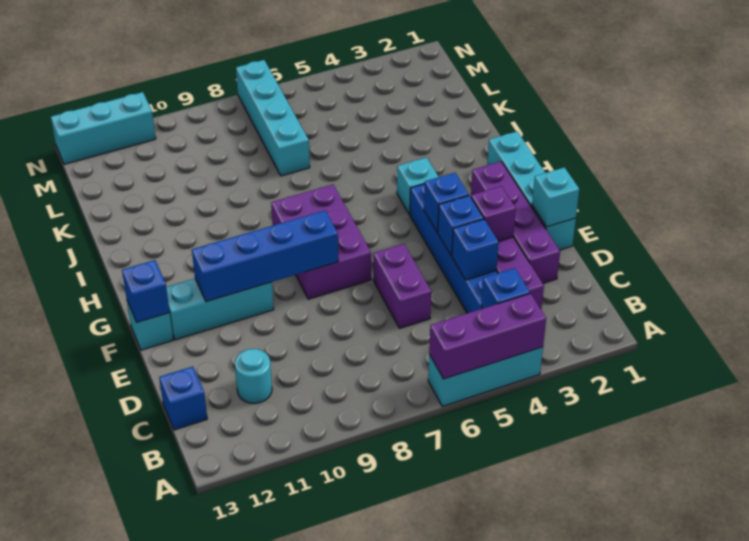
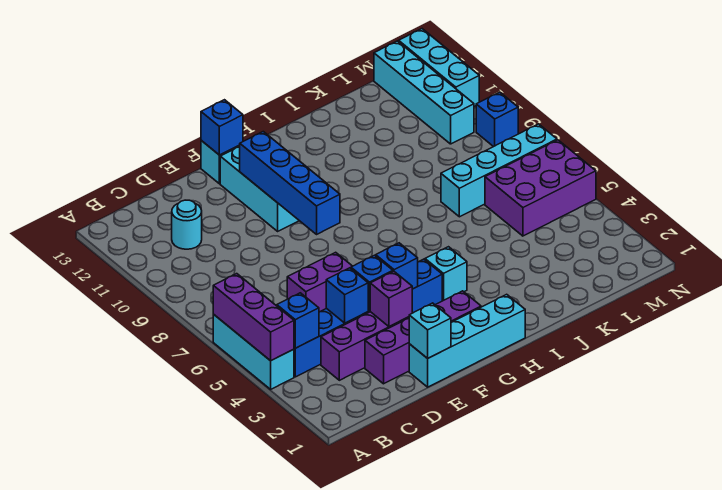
blue 1x1 brick [159,367,207,430] -> blue 1x1 brick moved to [476,92,518,147]
purple 2x3 brick [271,185,371,299] -> purple 2x3 brick moved to [485,140,596,236]
none -> cyan 1x4 brick [374,41,474,144]

